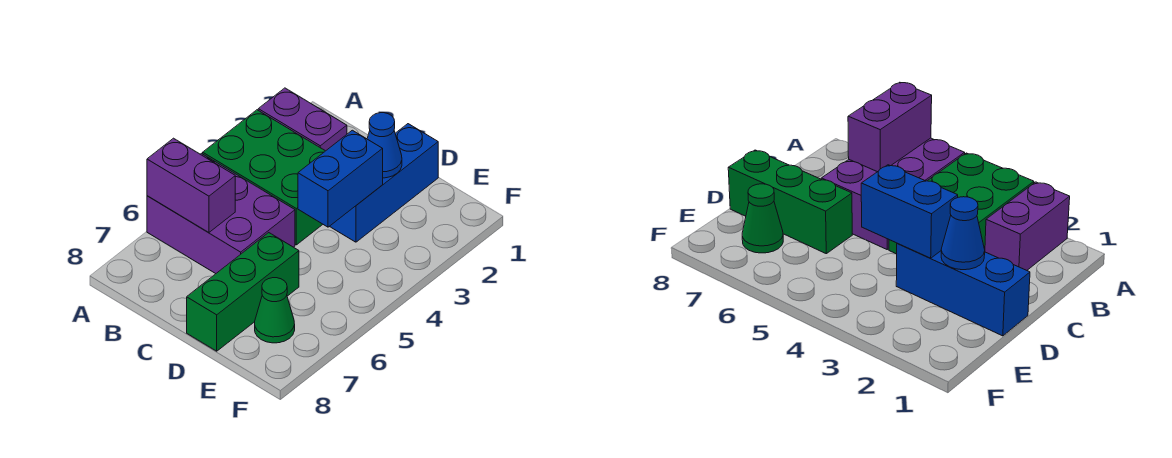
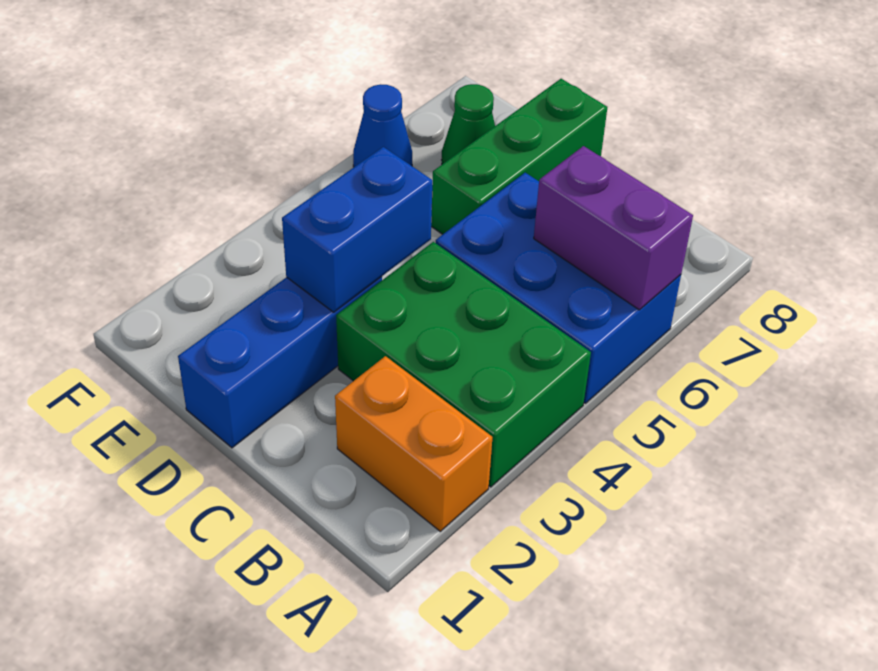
purple 1x2 brick [258,88,347,151] -> orange 1x2 brick [335,356,492,531]
purple 2x3 brick [147,153,295,274] -> blue 2x3 brick [436,173,681,403]
blue 1x1 cone [367,113,402,178] -> blue 1x1 cone moved to [353,84,412,167]

